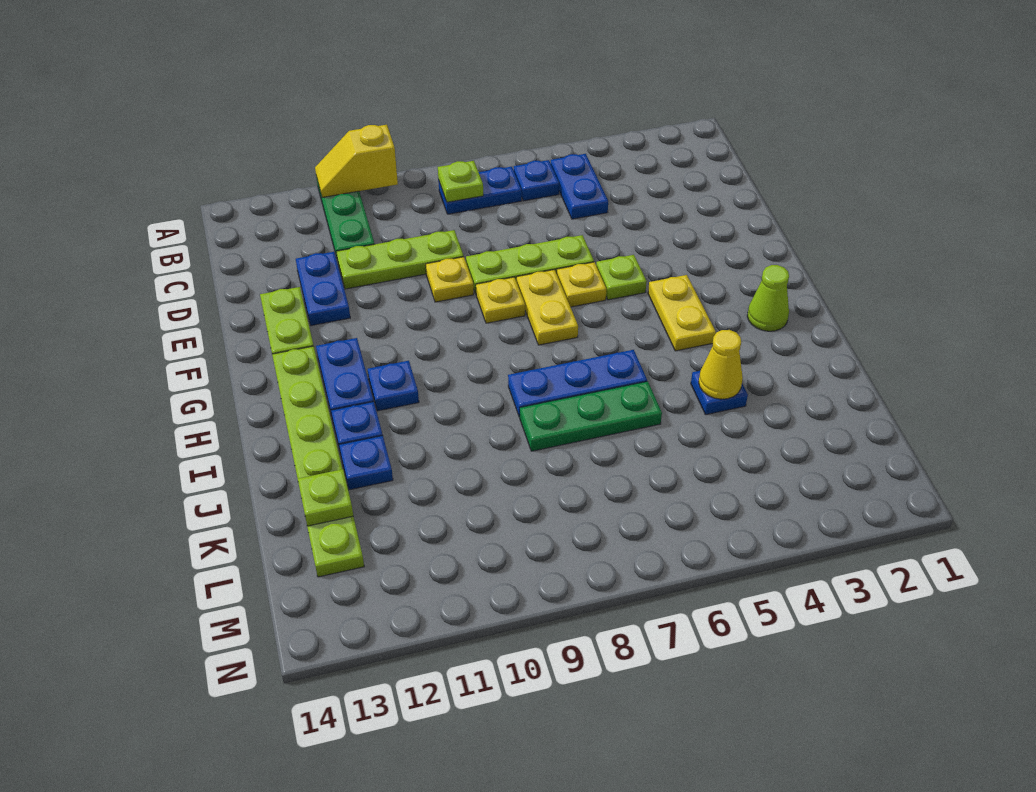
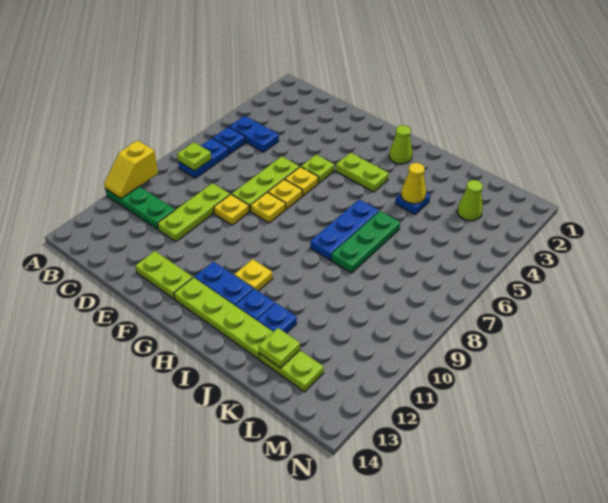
blue 1x2 plate [296,252,350,326] -> none
yellow 1x2 plate [517,270,578,345] -> yellow 1x1 plate [268,179,302,209]
yellow 1x2 plate [648,275,716,351] -> lime 1x2 plate [336,153,389,192]
blue 1x1 plate [368,361,419,411] -> yellow 1x1 plate [235,259,273,291]
none -> lime 1x1 cone [457,180,483,221]

